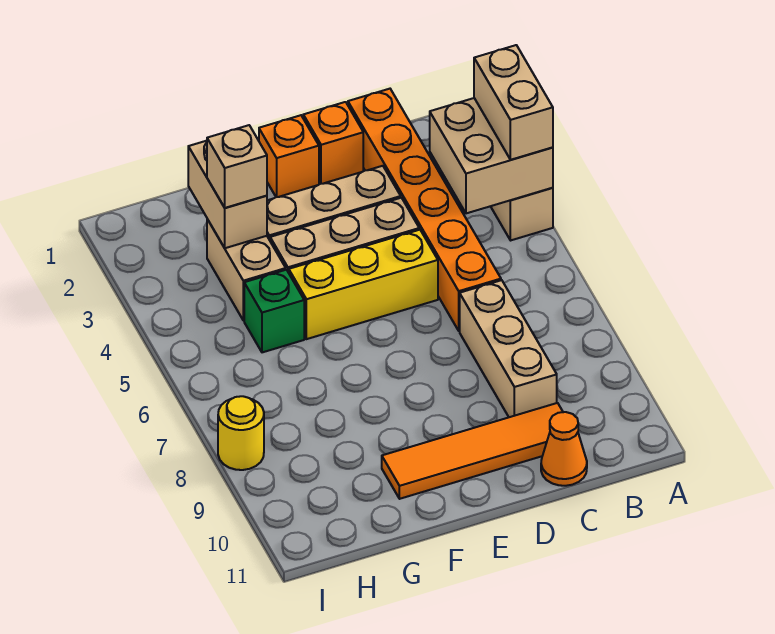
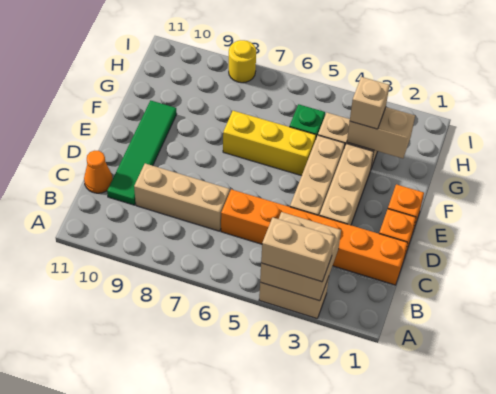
orange 1x4 tile [382,403,563,499] -> green 1x4 tile [107,100,177,205]
yellow 1x3 brick [289,230,438,339] -> yellow 1x3 brick turned to [223,111,316,176]

